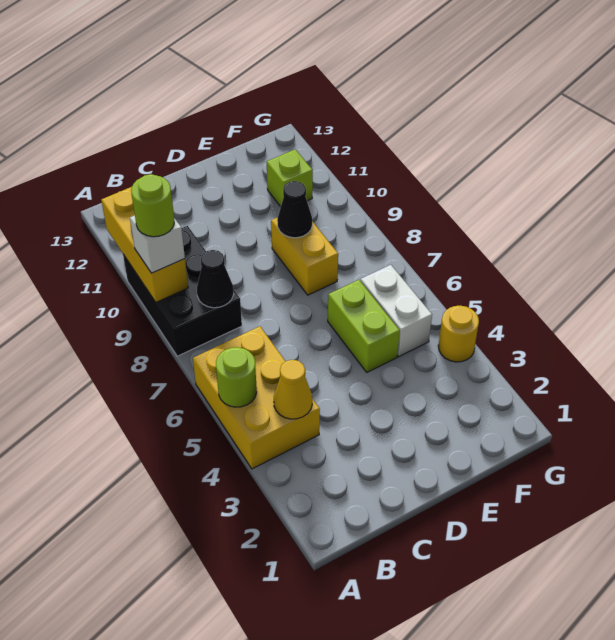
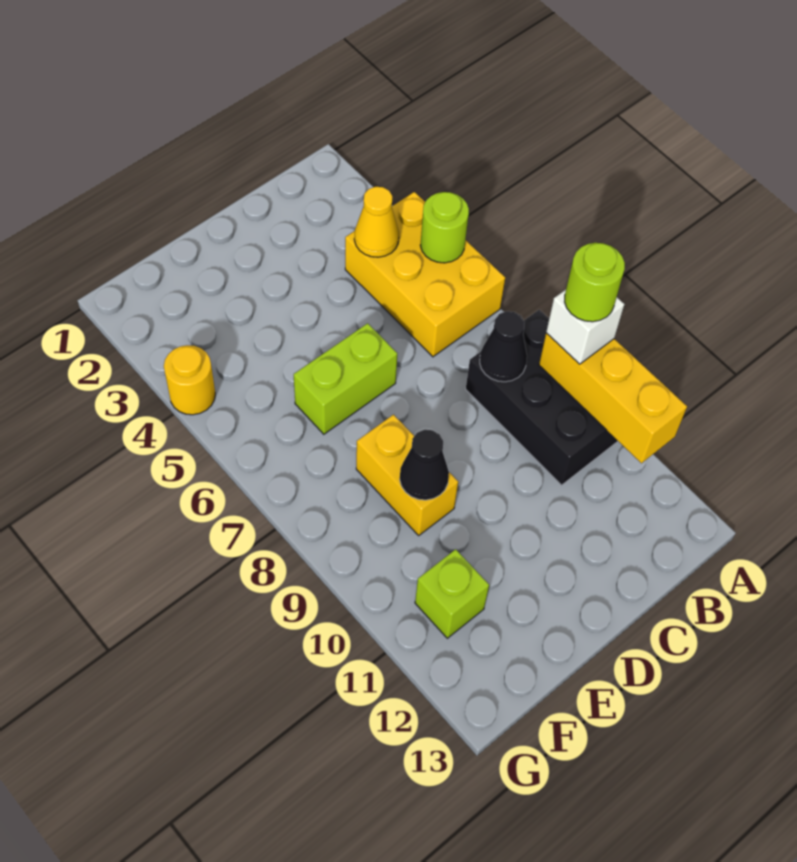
lime 1x2 brick [328,280,400,372] -> lime 1x2 brick turned to [294,323,397,434]
white 1x2 brick [361,265,432,356] -> none

